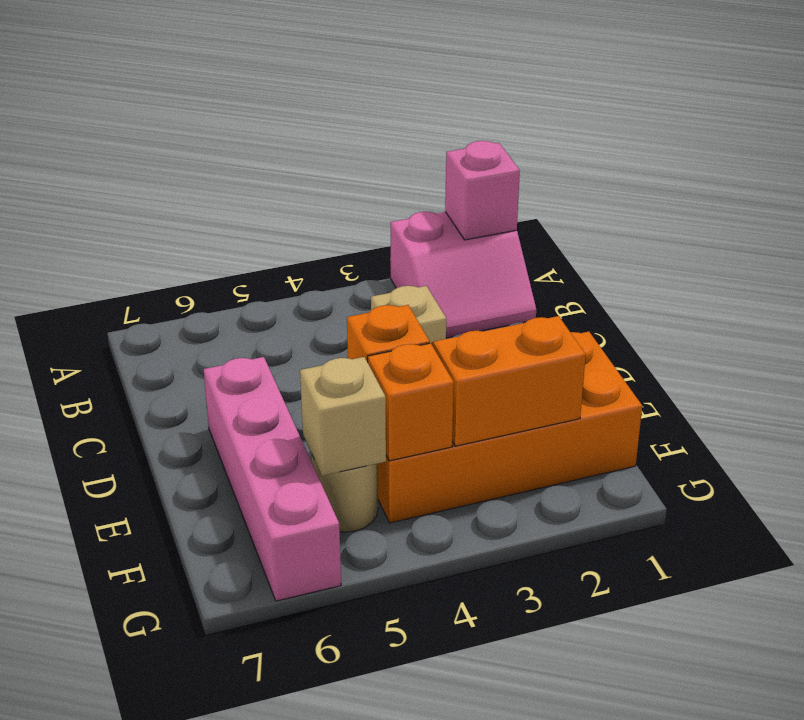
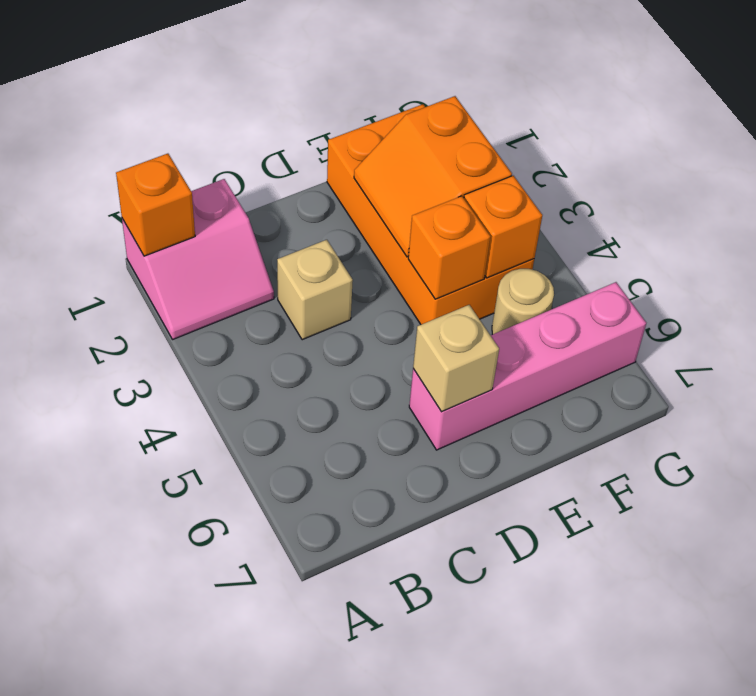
pink 2x2 slope [390,212,536,338] -> pink 2x2 slope turned to [122,179,274,340]
pink 1x1 brick [445,141,520,240] -> orange 1x1 brick [116,154,195,256]
tan 1x1 brick [300,357,386,476] -> tan 1x1 brick moved to [413,305,499,412]

